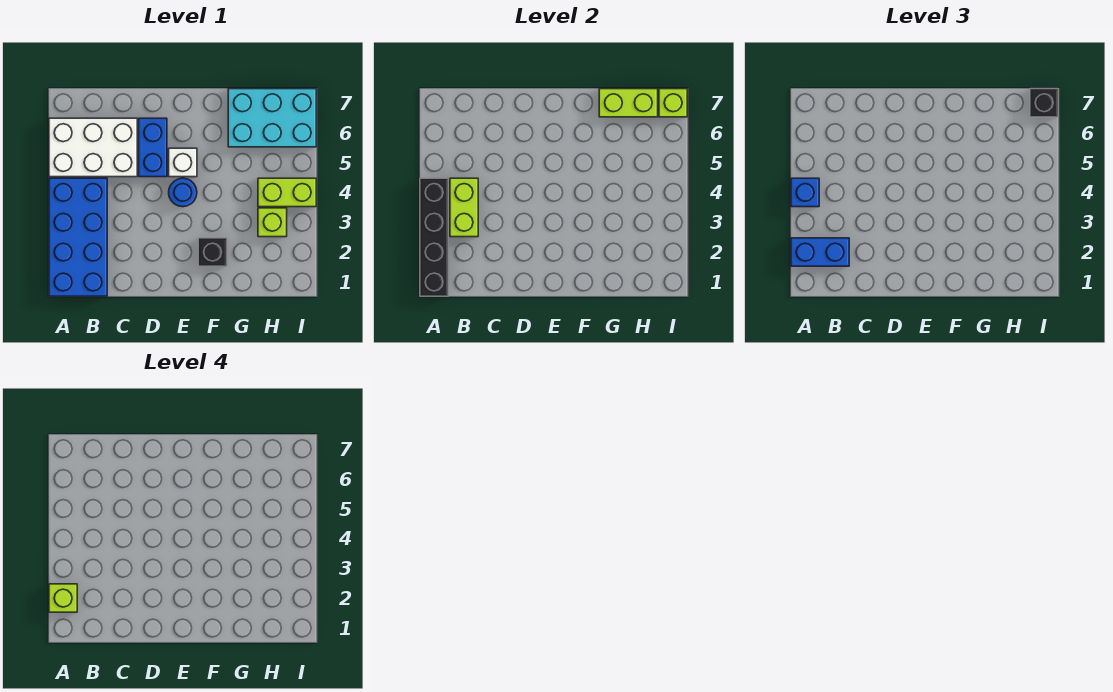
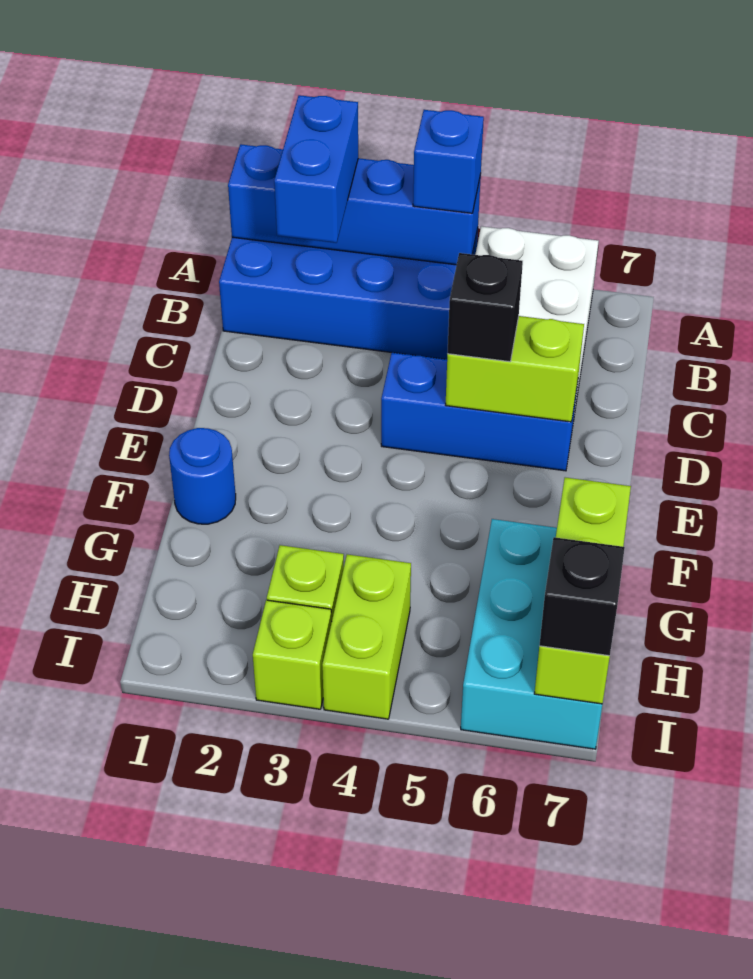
black 1x4 brick [420,178,448,296] -> blue 1x4 brick [228,144,481,265]
lime 1x1 brick [49,584,77,612] -> lime 1x1 brick moved to [253,600,332,709]
lime 1x2 brick [450,178,478,237] -> lime 1x2 brick moved to [446,316,584,422]
blue 1x2 brick [139,118,167,177] -> blue 1x3 brick [381,353,578,471]
blue 1x1 round brick [169,178,197,207] -> blue 1x1 round brick moved to [169,428,236,524]
white 1x1 brick [169,148,197,177] -> none
black 1x1 brick [198,238,227,266] -> black 1x1 brick moved to [447,253,523,362]

